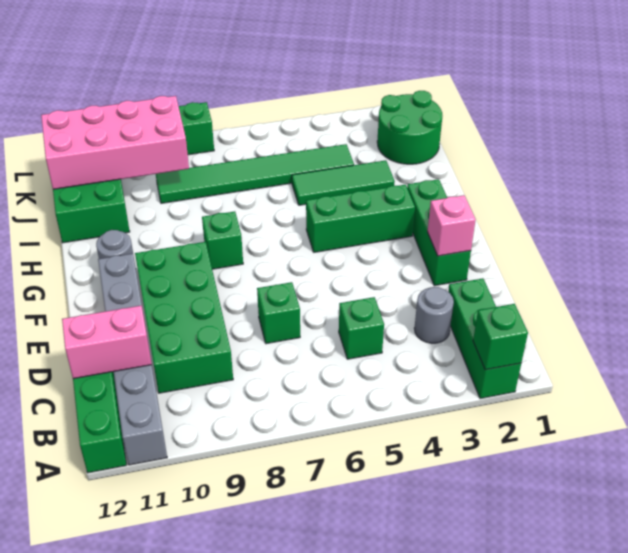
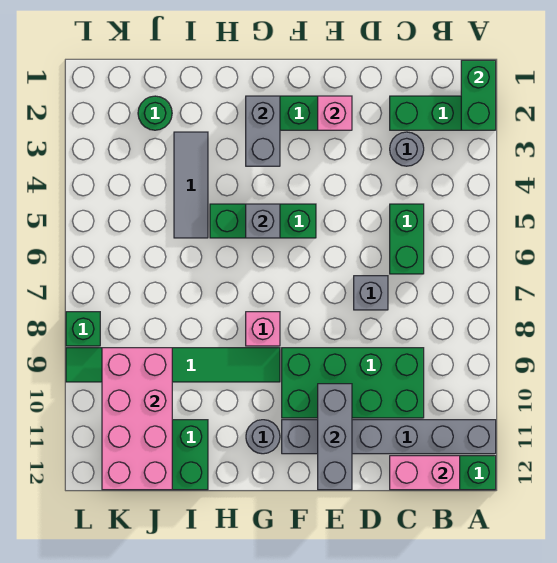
green 1x1 brick [473,304,528,370] -> green 1x2 brick [461,60,496,130]
green 1x1 brick [339,297,384,359] -> green 1x2 brick [390,204,424,274]
pink 1x2 brick [62,305,152,379] -> pink 1x2 brick turned to [390,456,460,490]
green 1x1 brick [257,282,300,344] -> grey 1x1 brick [354,276,388,310]
none -> grey 1x3 brick [318,384,352,490]
none -> grey 1x2 brick [246,96,280,166]
green 1x3 brick [306,185,415,252] -> green 1x3 brick turned to [210,204,316,238]
none -> grey 1x1 brick [246,204,280,238]
green 1x1 brick [202,211,243,269] -> pink 1x1 brick [246,312,280,346]
green 1x3 tile [292,160,395,205] -> grey 1x3 tile [174,132,208,238]
green 2x2 round brick [377,91,442,164] -> green 1x1 round brick [138,96,172,130]
green 1x6 tile [156,144,354,203] -> green 1x6 tile turned to [66,348,280,382]

